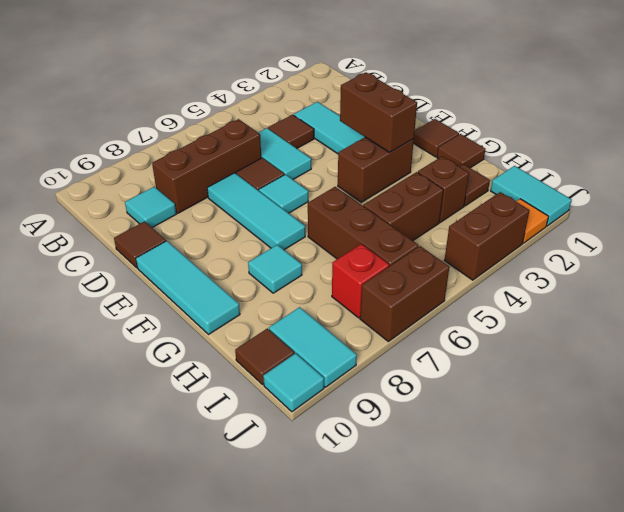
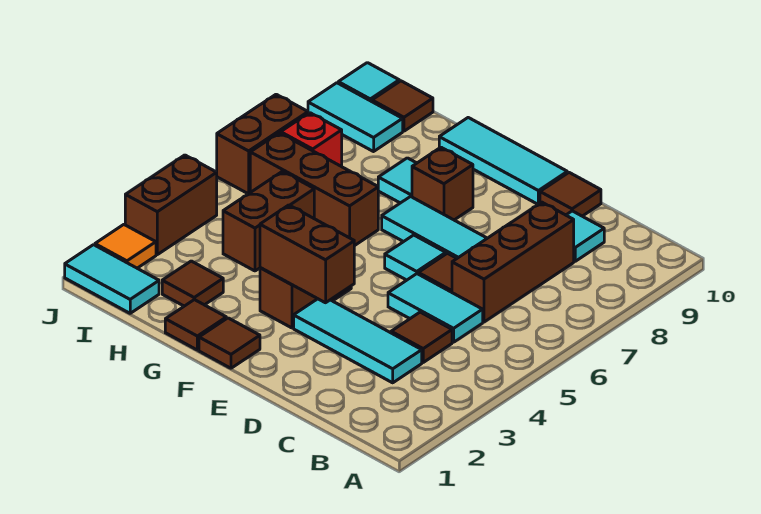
brown 1x1 brick [418,156,469,222] -> brown 1x1 brick moved to [412,147,473,220]

